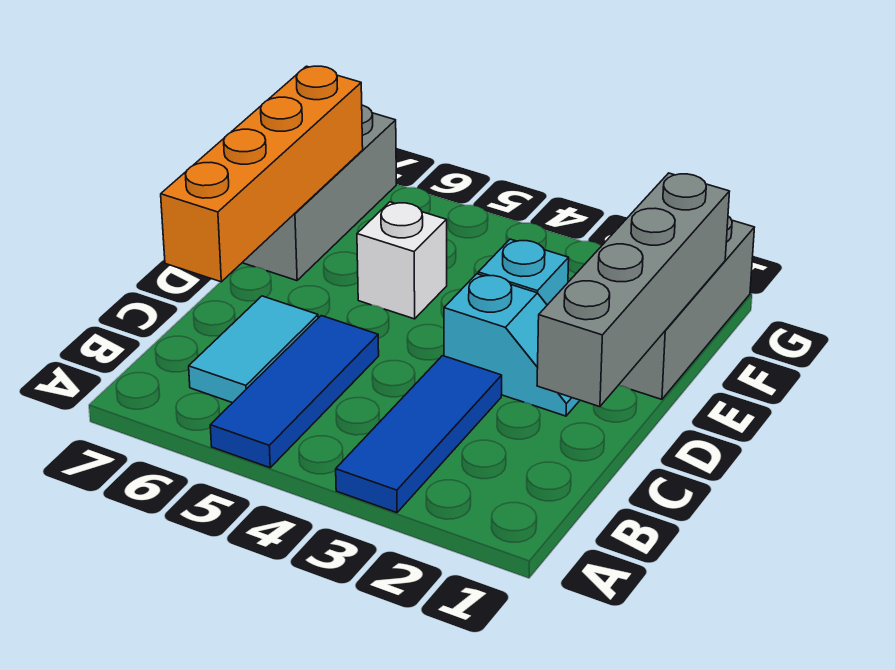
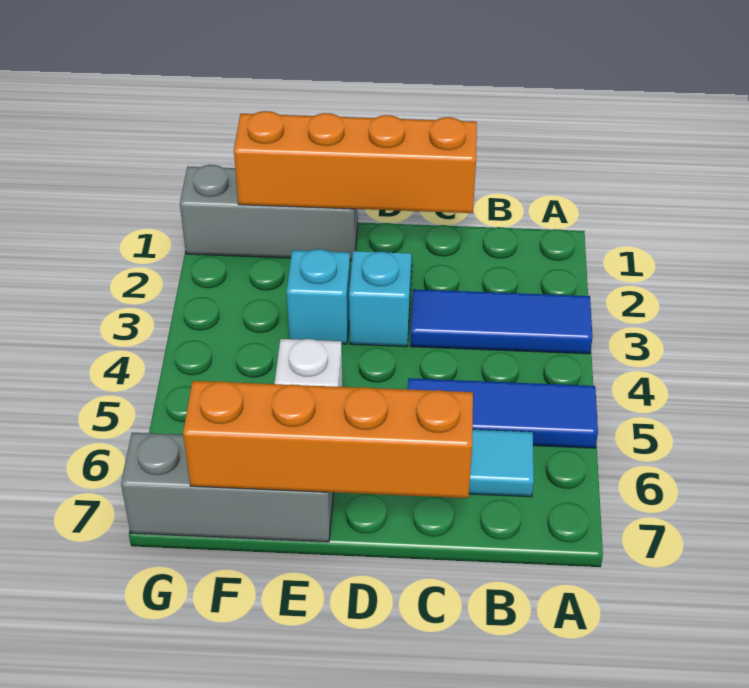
grey 1x4 brick [537,173,730,407] -> orange 1x4 brick [234,111,477,213]

